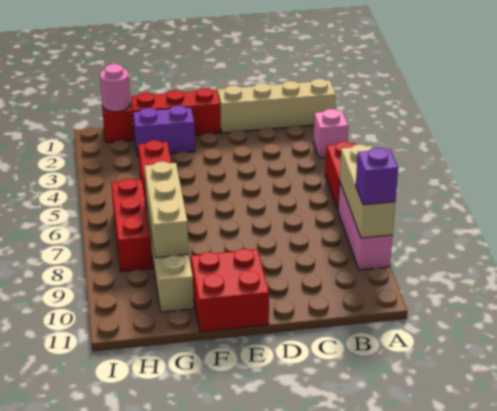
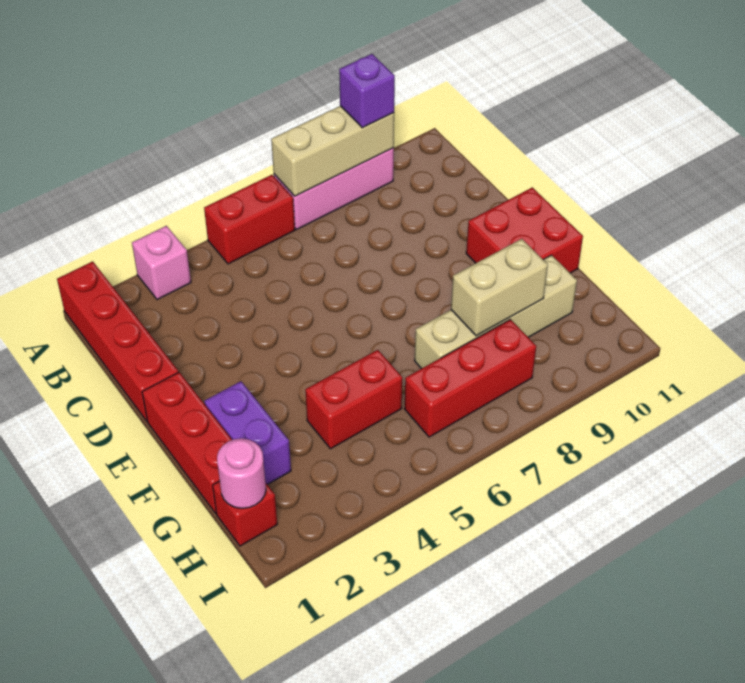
tan 1x4 brick [218,79,336,133] -> red 1x4 brick [57,261,178,421]
tan 1x3 brick [145,162,189,258] -> tan 1x2 brick [451,239,548,336]

